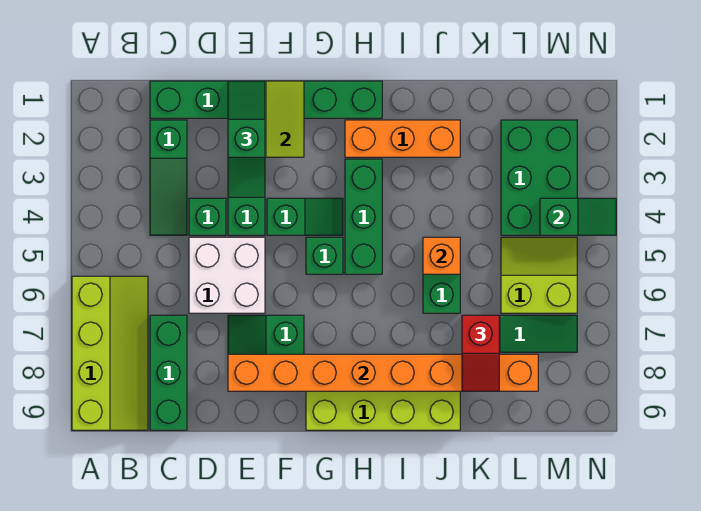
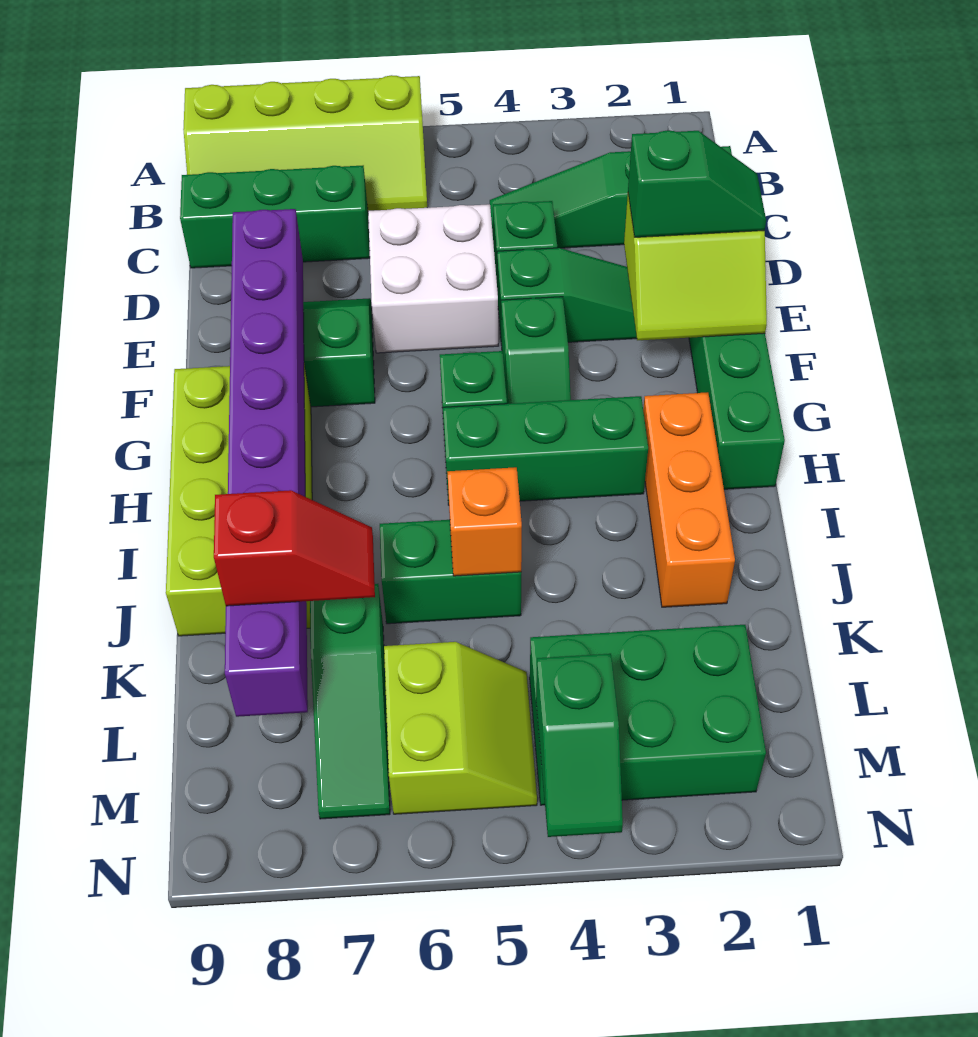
orange 1x8 brick [228,354,538,391] -> purple 1x8 brick [225,209,308,717]
red 1x2 slope [462,315,499,391] -> red 1x2 slope turned to [214,490,375,606]

